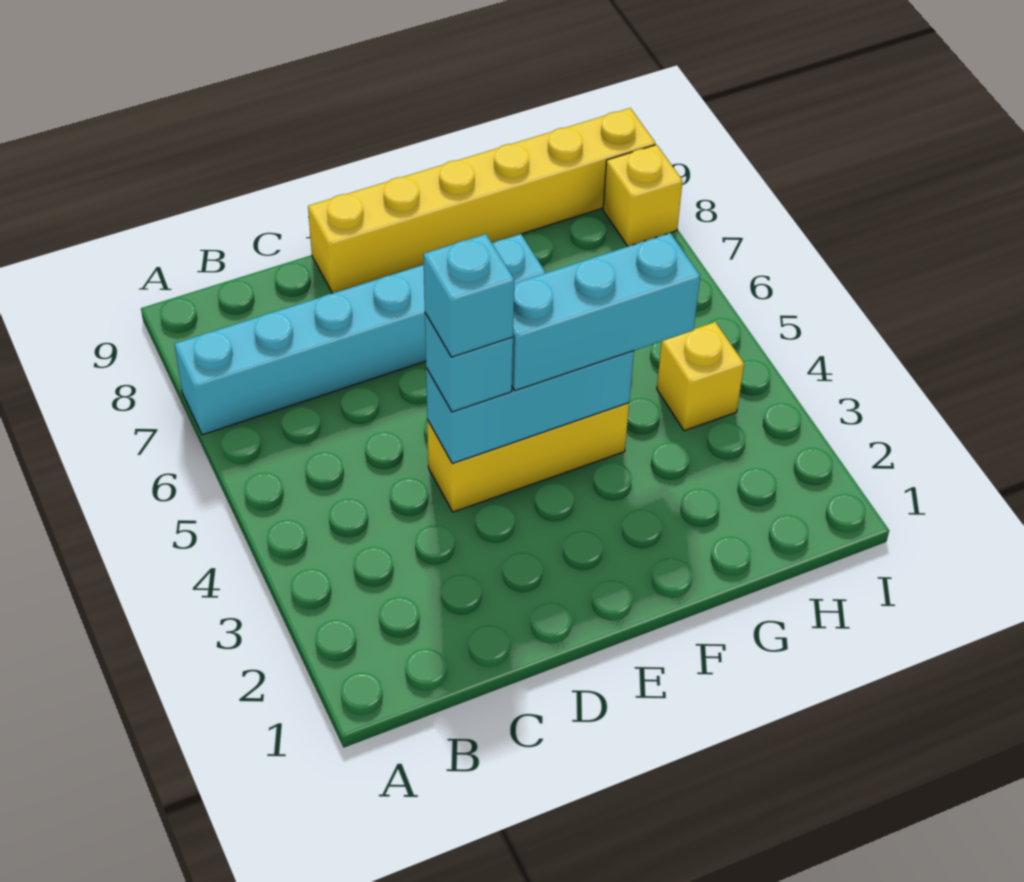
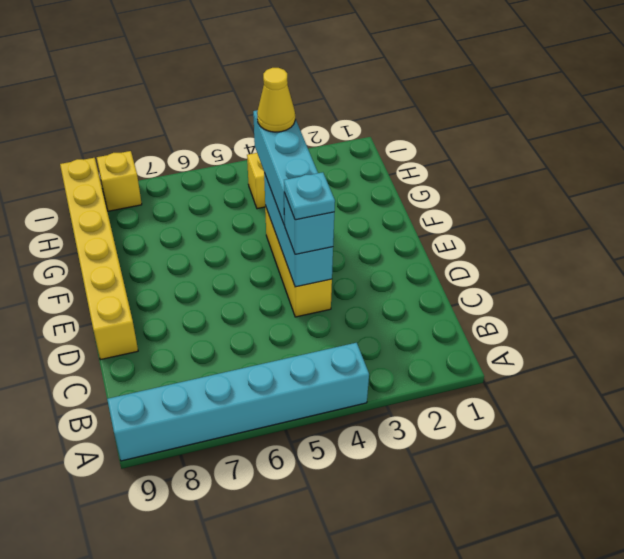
cyan 1x6 brick [175,234,546,435] -> cyan 1x6 brick turned to [107,343,369,461]
cyan 1x1 brick [423,234,514,357] -> cyan 1x1 plate [284,172,335,220]
none -> yellow 1x1 cone [257,68,295,132]

